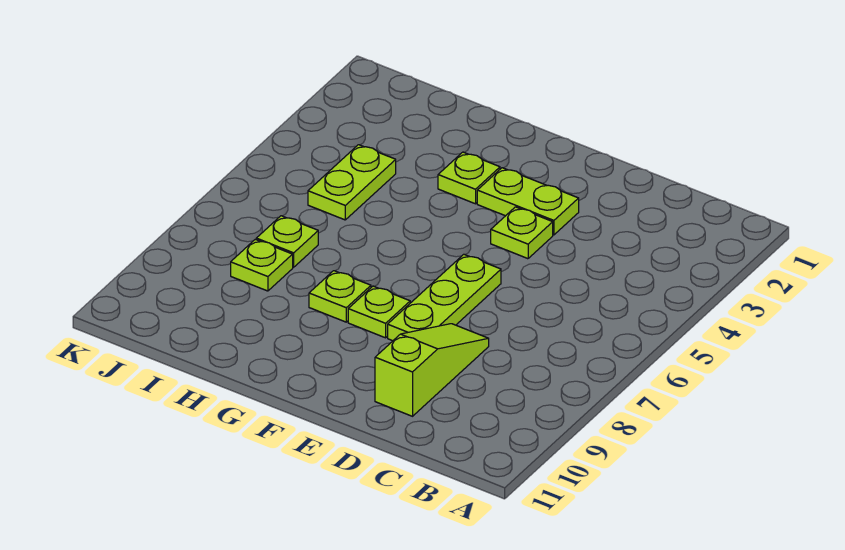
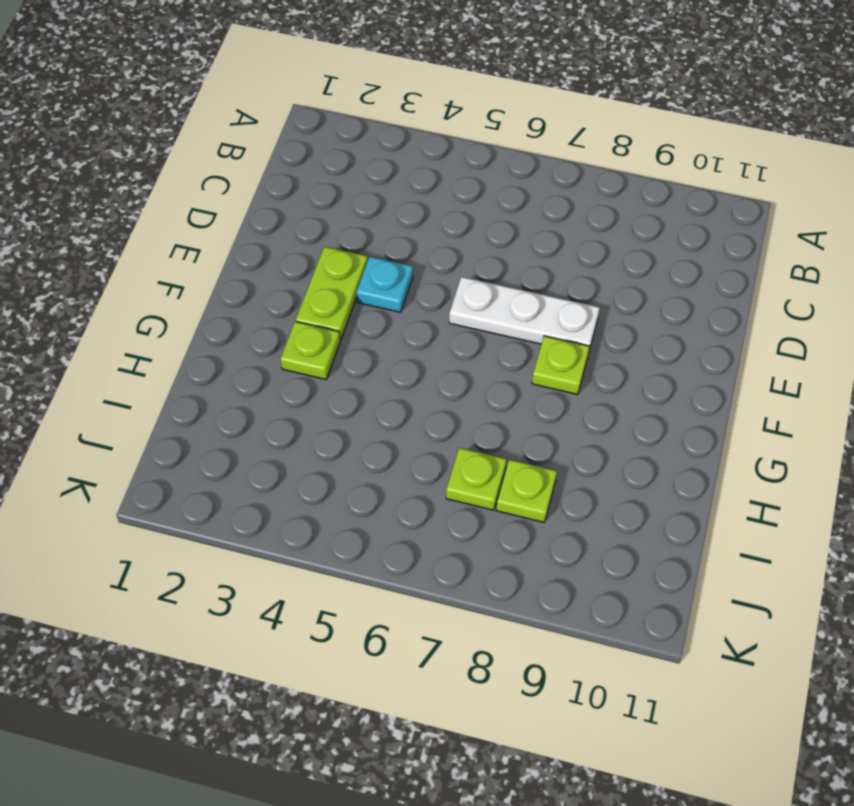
lime 1x3 slope [375,324,489,416] -> none
lime 1x1 plate [491,207,553,259] -> cyan 1x1 plate [356,257,413,312]
lime 1x3 plate [388,254,501,341] -> white 1x3 plate [449,277,600,350]
lime 1x1 plate [309,271,371,322] -> none
lime 1x2 plate [308,145,396,220] -> none

